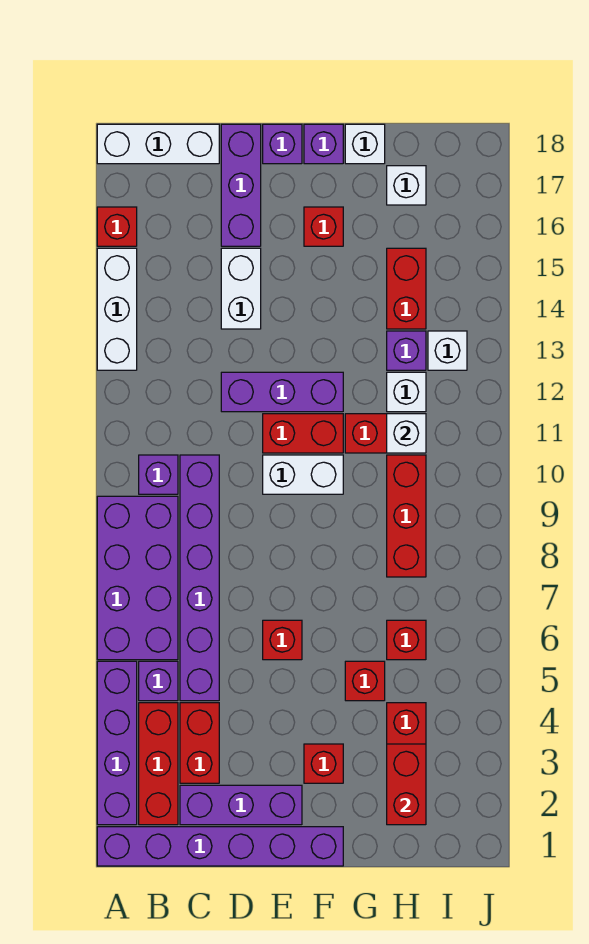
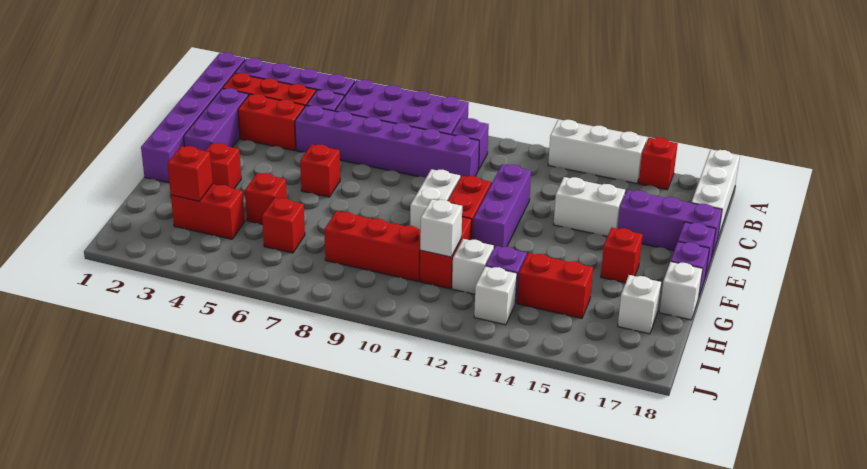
red 1x2 brick [387,744,426,825] -> red 1x1 brick [167,146,213,201]

